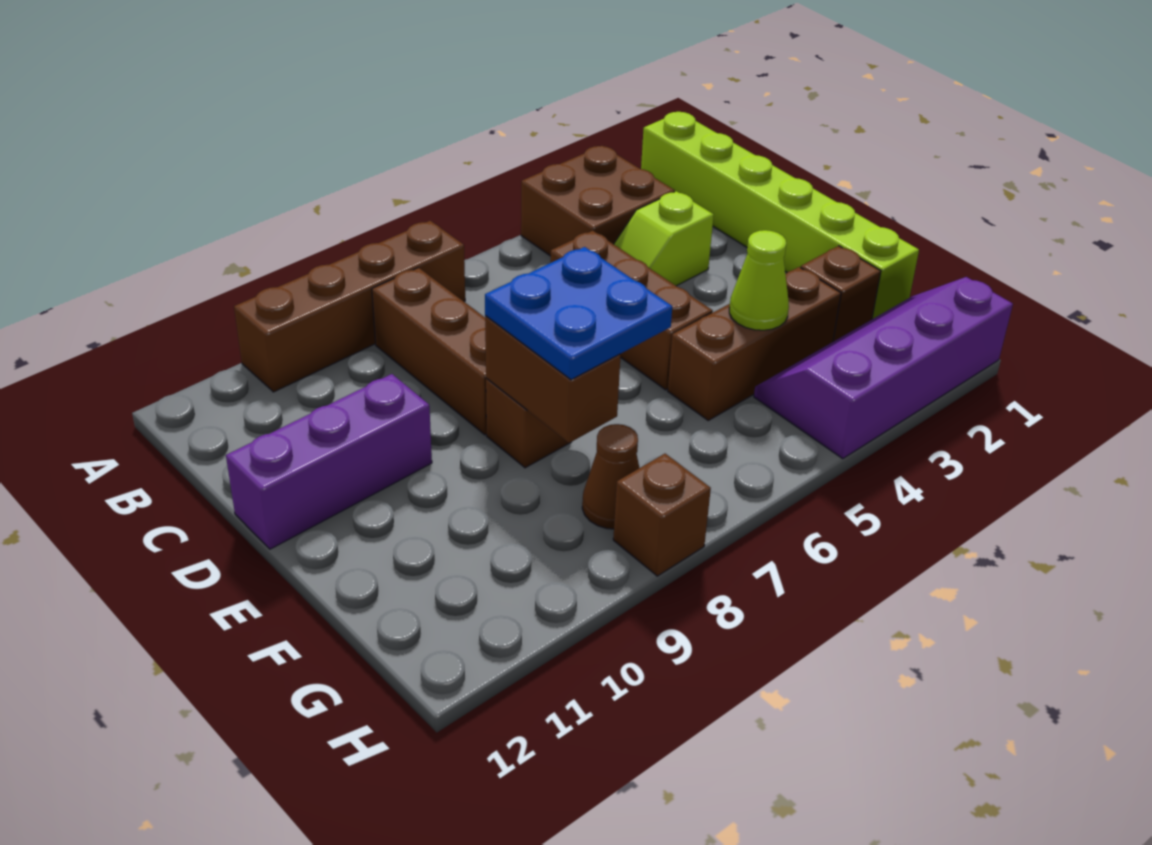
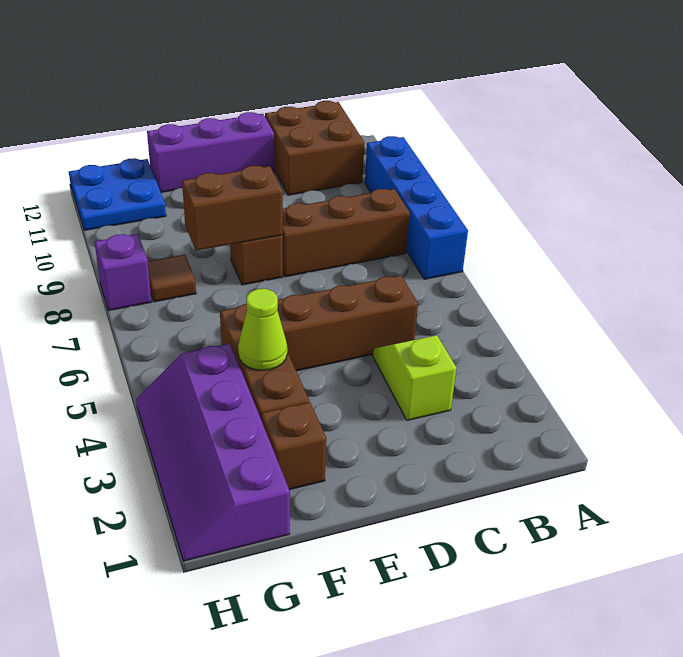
lime 1x6 brick [641,112,919,319] -> none
brown 2x2 brick [521,146,675,256] -> brown 2x2 brick moved to [265,101,365,195]
brown 1x4 brick [234,221,465,392] -> blue 1x4 brick [365,136,468,279]
purple 1x3 brick [226,374,432,549] -> purple 1x3 brick turned to [147,112,274,192]
blue 2x2 plate [485,247,672,380] -> blue 2x2 plate moved to [69,158,166,230]
purple 2x4 slope [754,277,1013,459] -> purple 2x4 slope turned to [136,344,290,561]
brown 1x1 cone [582,424,639,529] -> brown 1x1 tile [148,255,196,302]
brown 1x1 brick [613,454,711,576] -> purple 1x1 brick [95,234,152,311]

